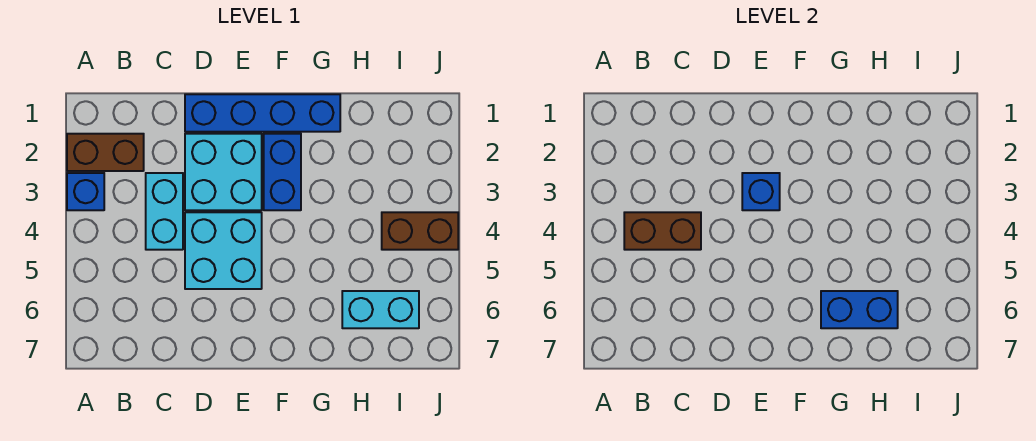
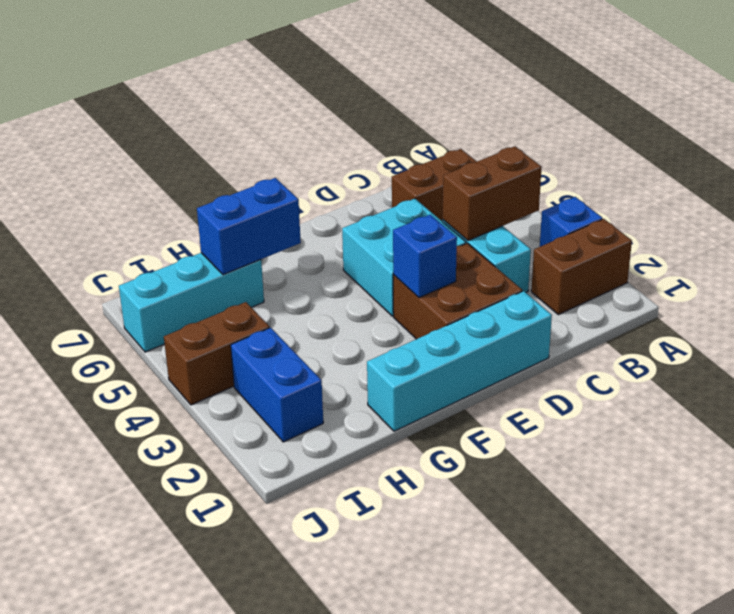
none -> brown 1x2 brick [392,149,477,222]
blue 1x4 brick [185,94,340,132] -> cyan 1x4 brick [367,291,552,431]
cyan 2x2 brick [185,134,262,210] -> brown 2x2 brick [393,243,522,339]
blue 1x2 brick [264,134,301,210] -> blue 1x2 brick moved to [231,328,323,442]
cyan 1x2 brick [342,291,419,328] -> cyan 1x3 brick [119,253,264,352]

